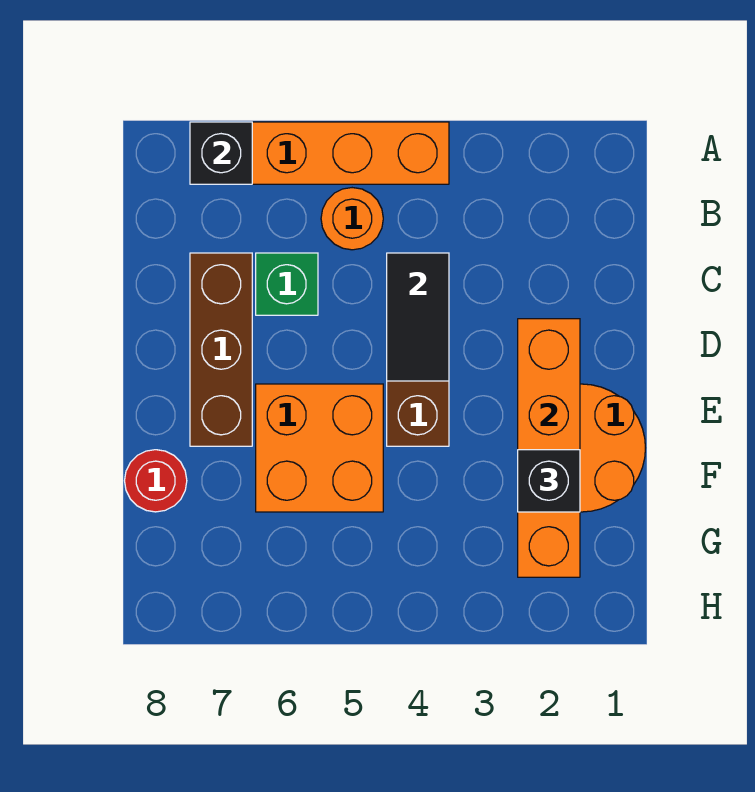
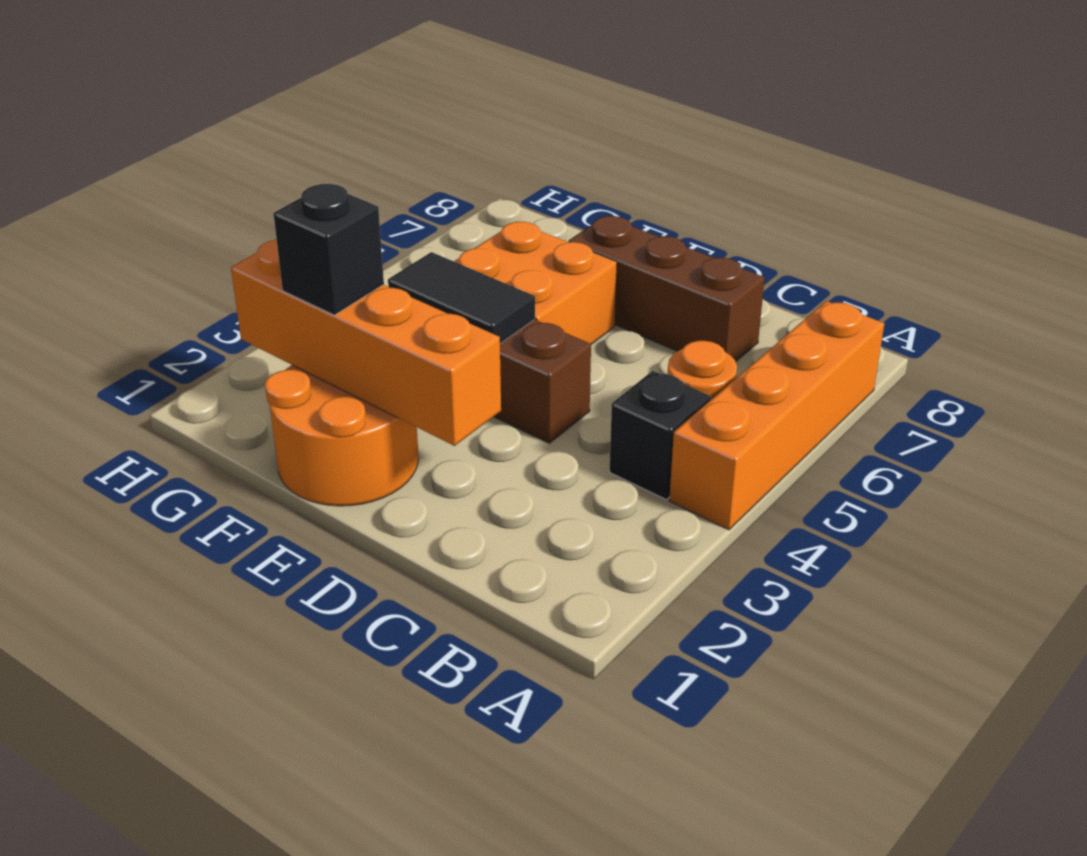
black 1x1 brick [190,122,252,184] -> black 1x1 brick moved to [609,371,711,499]
black 1x2 tile [387,253,449,381] -> black 1x2 tile moved to [388,252,535,344]
green 1x1 brick [256,253,318,315] -> none
red 1x1 round brick [125,450,187,512] -> none

